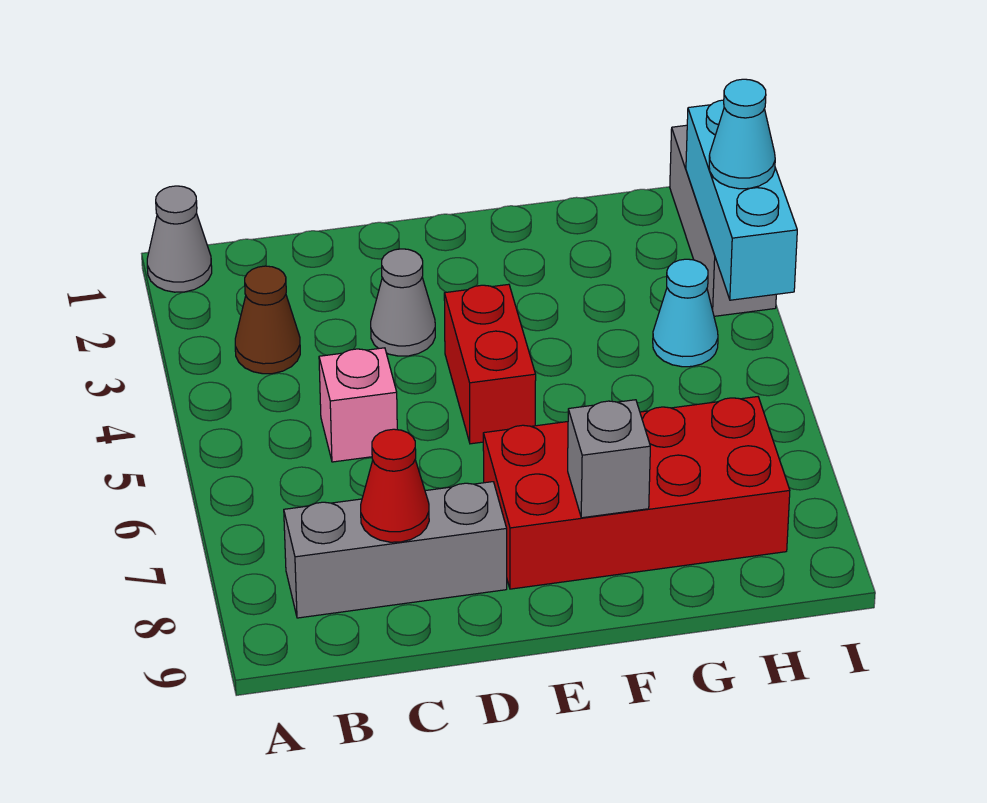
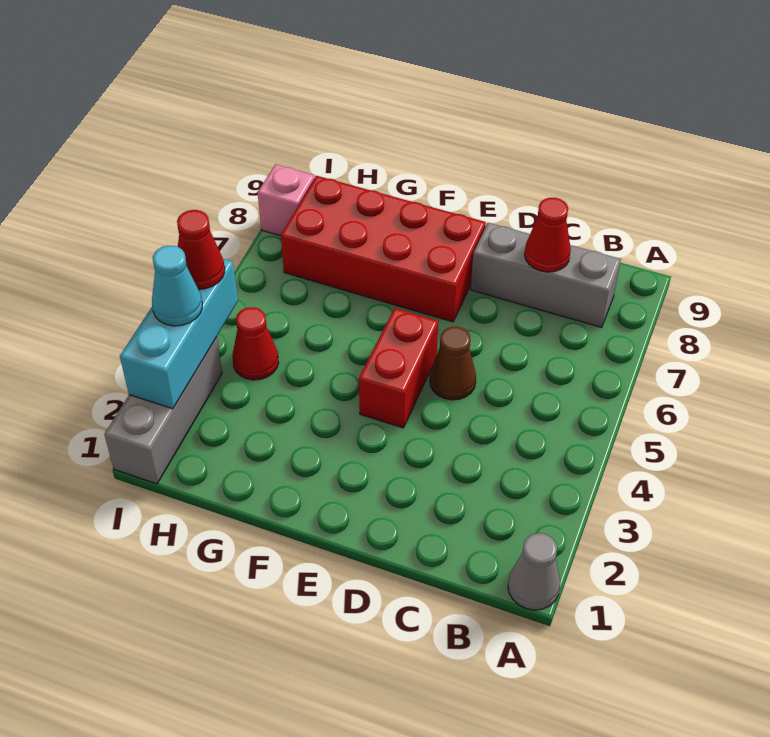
brown 1x1 cone [235,266,300,374] -> brown 1x1 cone moved to [430,327,476,400]
pink 1x1 brick [319,348,397,462] -> pink 1x1 brick moved to [258,164,315,236]
grey 1x1 cone [371,249,435,356] -> none
grey 1x1 brick [568,400,650,518] -> none
cyan 1x1 cone [653,259,718,367] -> red 1x1 cone [232,307,279,380]
none -> red 1x1 cone [177,210,225,289]

